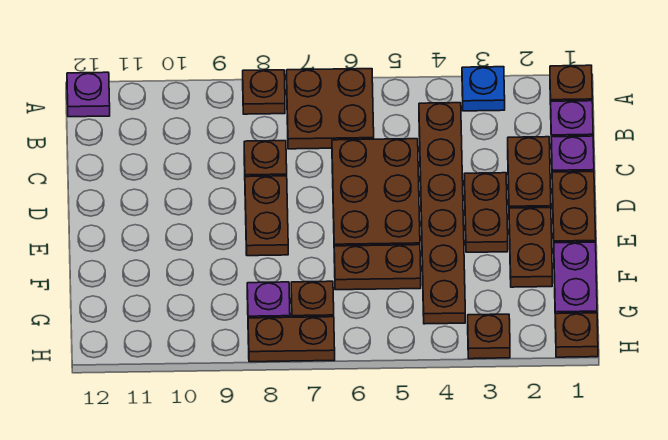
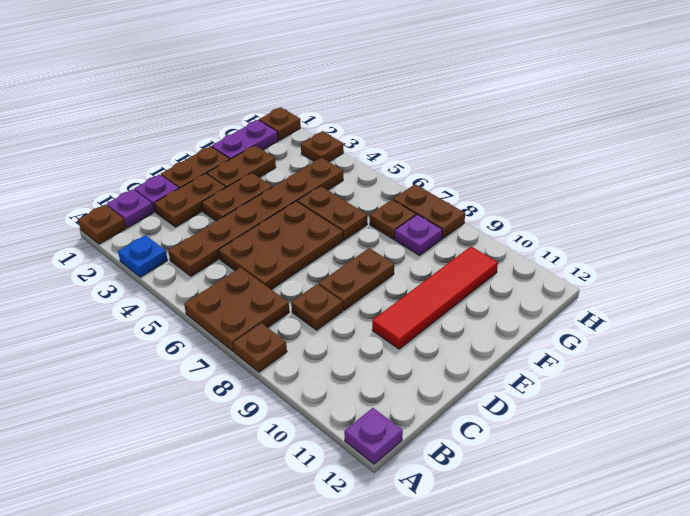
none -> red 1x4 tile [372,247,498,349]

